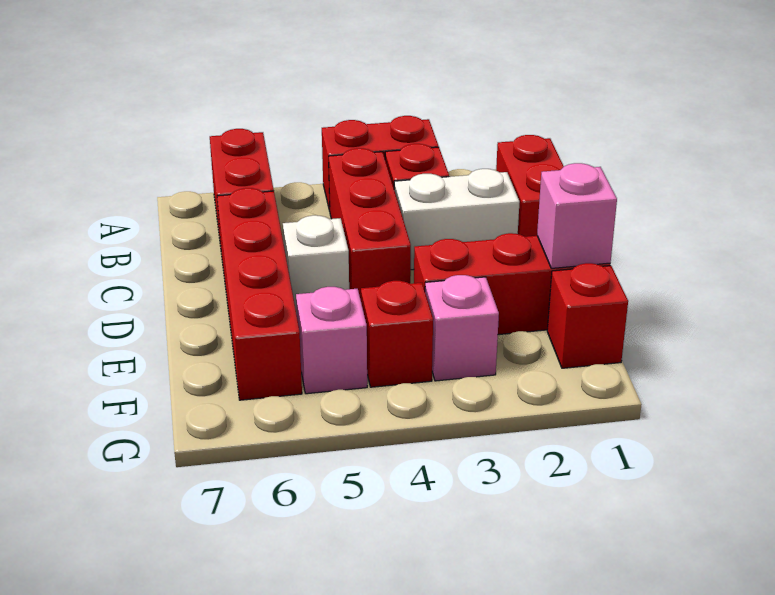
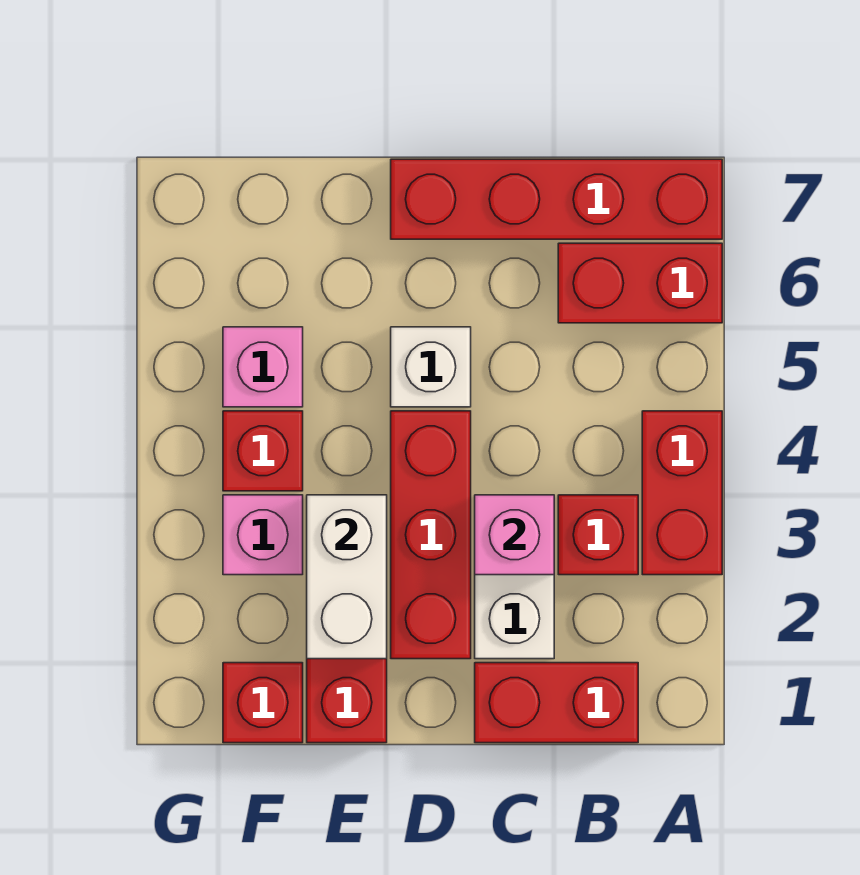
red 1x3 brick [329,148,411,300] -> red 1x3 brick turned to [391,411,471,659]
red 1x4 brick [217,188,302,400] -> red 1x4 brick moved to [391,159,722,239]
pink 1x1 brick [537,163,617,268] -> pink 1x1 brick moved to [475,495,554,575]
none -> white 1x2 brick [307,495,387,659]

